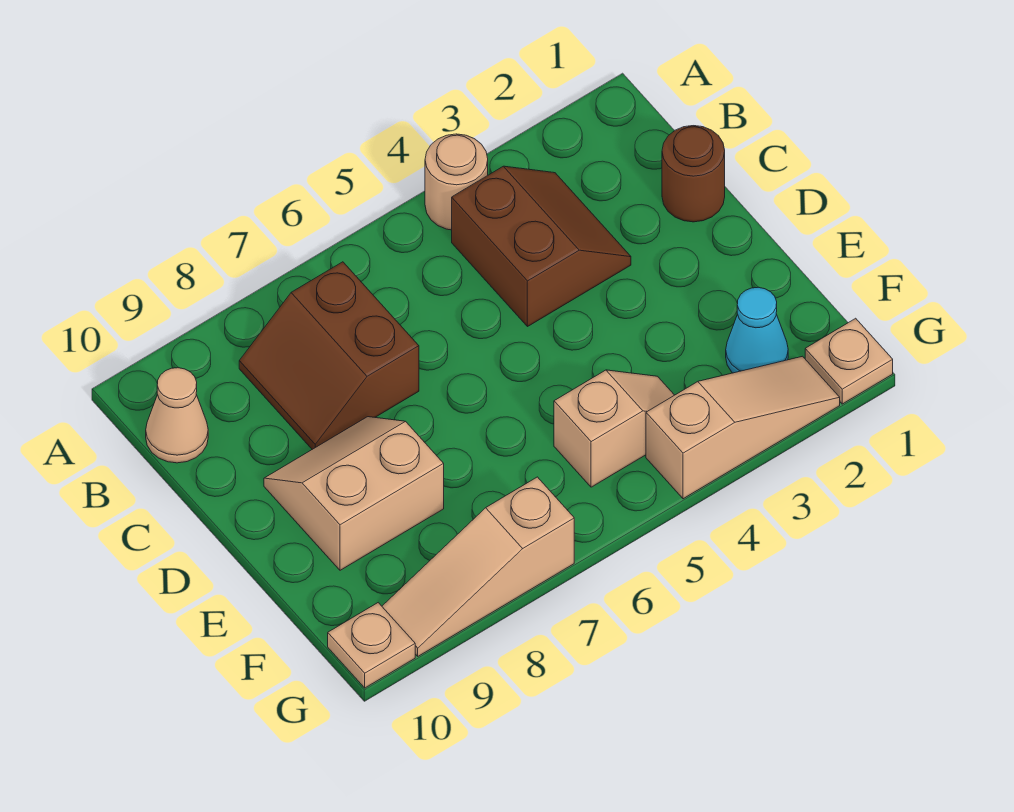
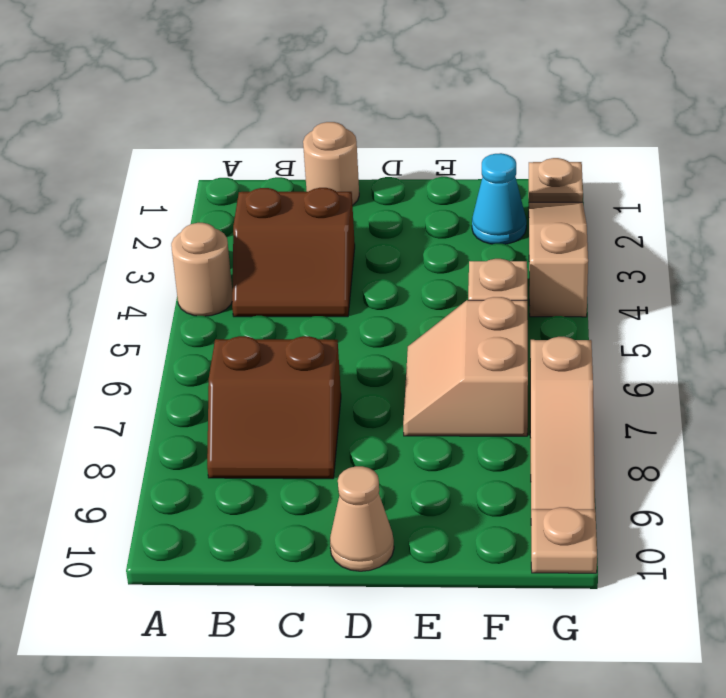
brown 2x2 slope [452,166,631,327] -> brown 2x2 slope turned to [232,188,355,317]
tan 1x1 cone [146,368,208,463] -> tan 1x1 cone moved to [330,466,394,571]
brown 1x1 round brick [662,126,725,222] -> tan 1x1 round brick [303,122,359,205]
tan 2x2 slope [264,417,444,570] -> tan 2x2 slope moved to [403,297,528,436]

